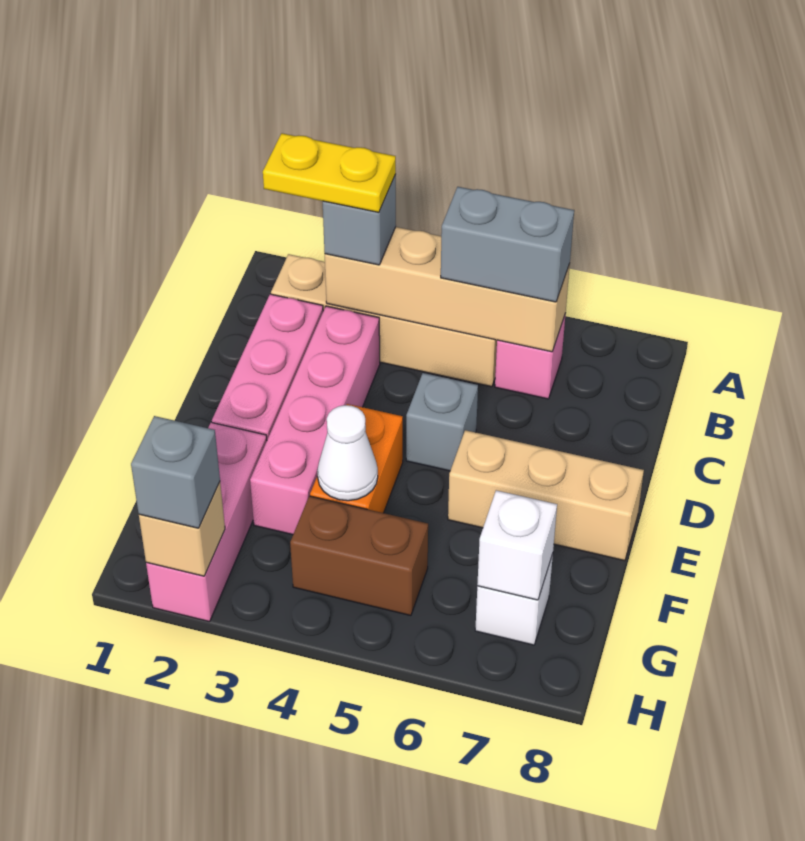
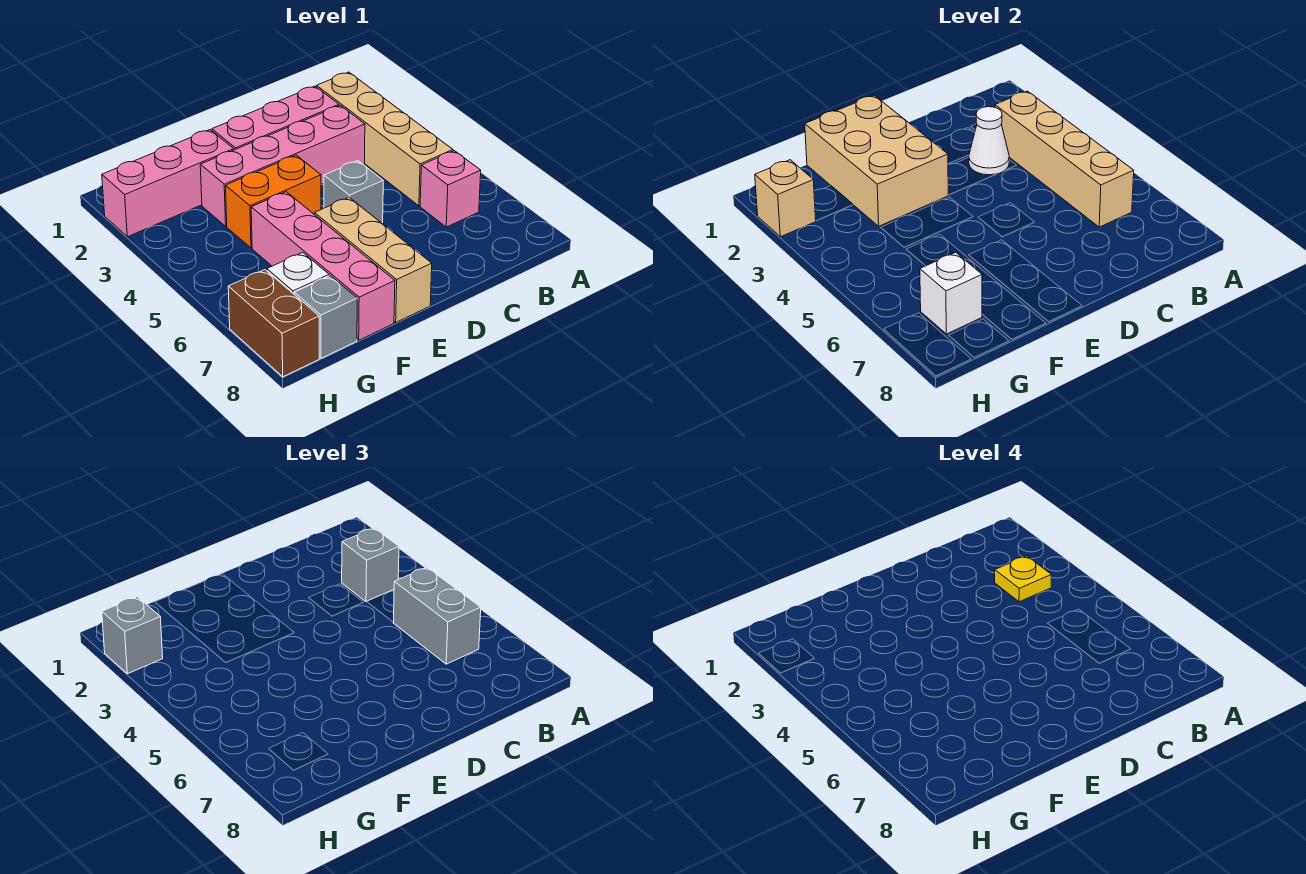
yellow 1x2 plate [263,133,396,212] -> yellow 1x1 plate [995,556,1051,602]
none -> tan 2x3 brick [805,95,948,226]
white 1x1 cone [317,405,378,501] -> white 1x1 cone moved to [969,107,1009,175]
none -> pink 1x4 brick [251,192,395,340]
brown 1x2 brick [290,496,428,616] -> brown 1x2 brick moved to [228,270,319,377]
none -> grey 1x1 brick [294,276,357,358]

